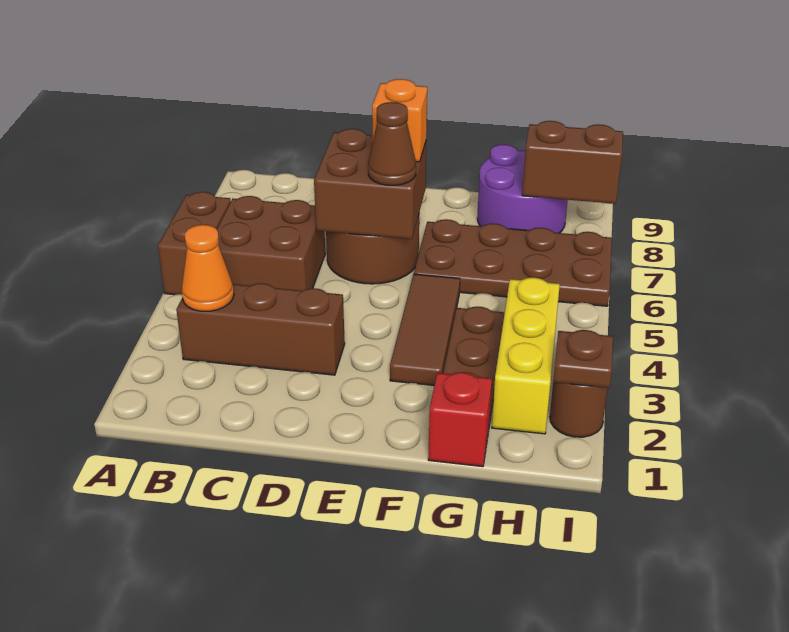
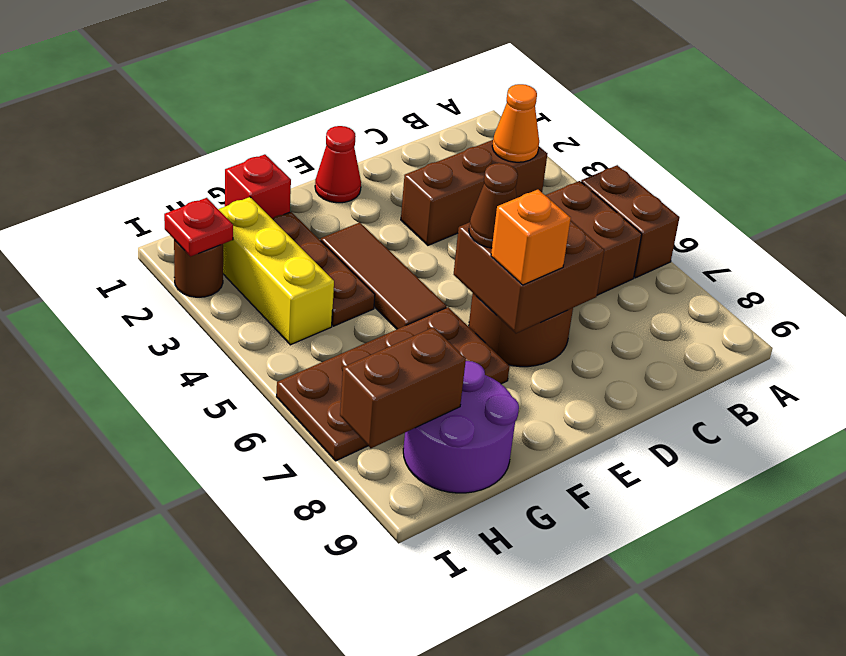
none -> red 1x1 cone [315,126,361,203]
brown 1x1 plate [553,330,613,388] -> red 1x1 plate [164,198,233,257]

